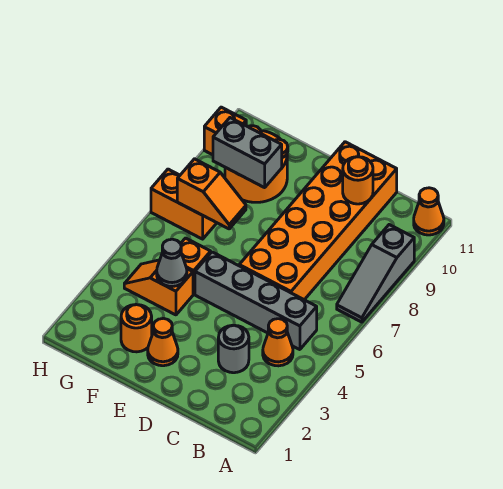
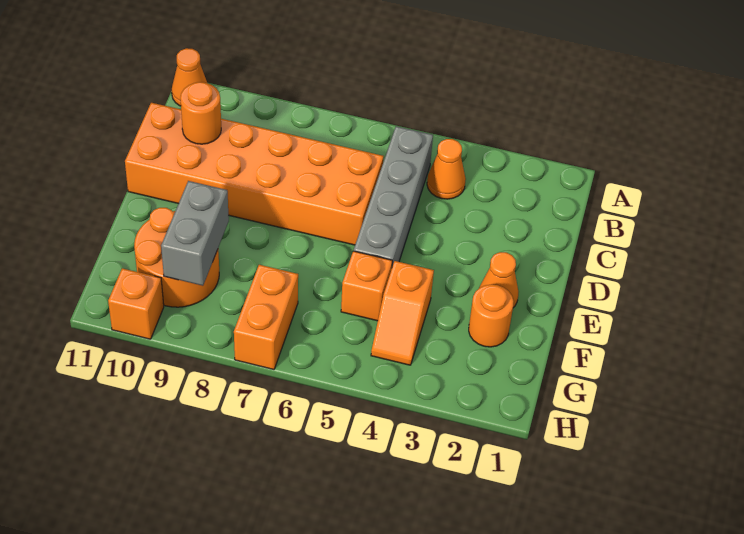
grey 1x3 slope [337,225,414,322] -> none
grey 1x1 round brick [218,325,249,373] -> none
grey 1x1 cone [157,239,187,287] -> none
orange 1x2 slope [177,159,246,229] -> none

